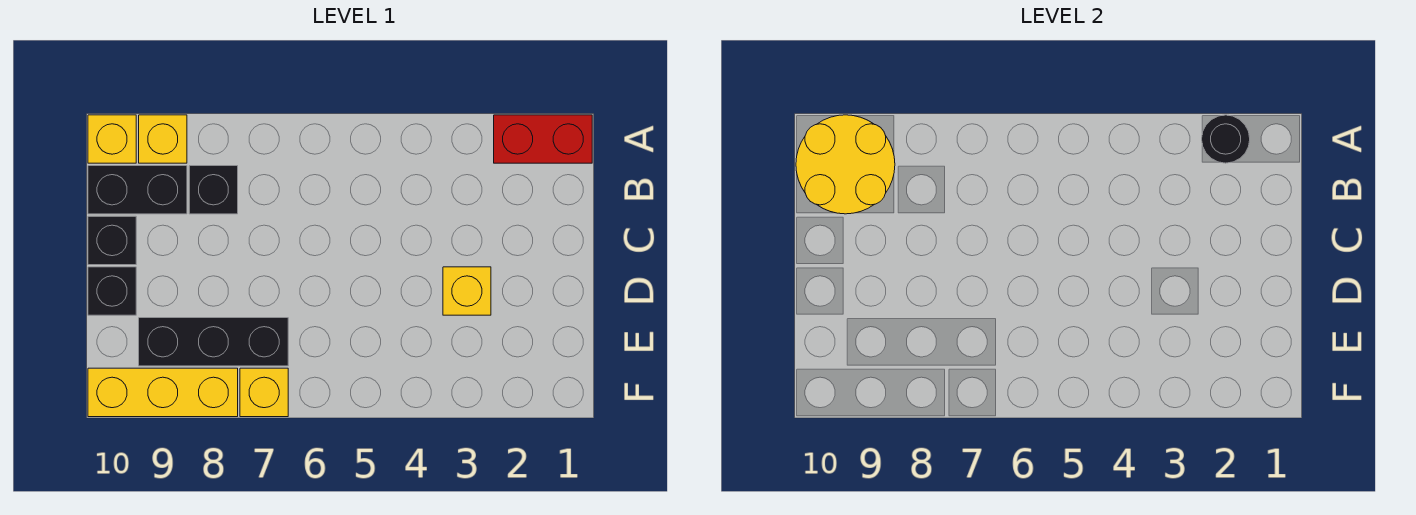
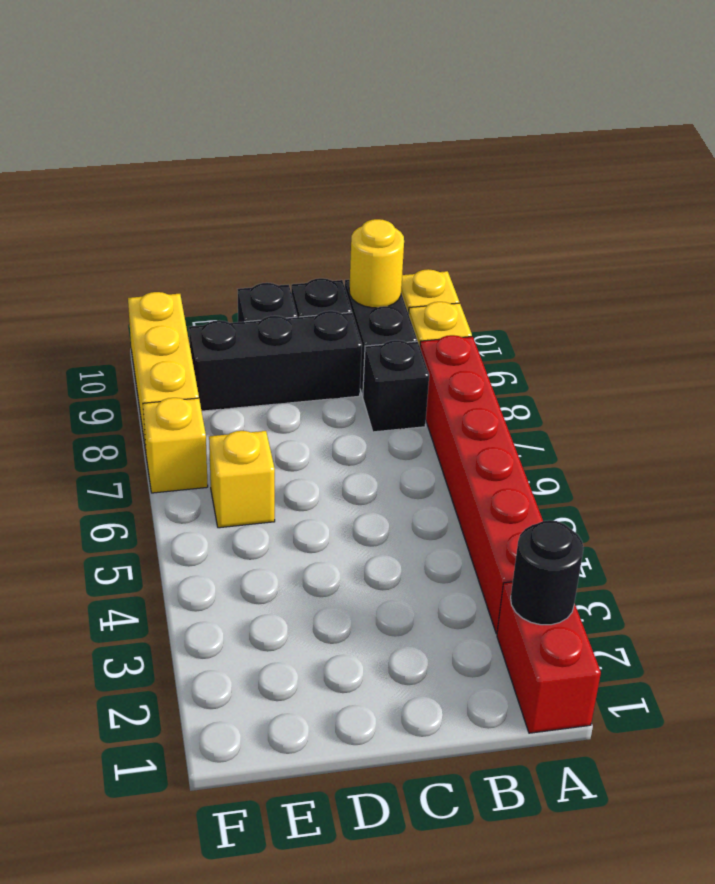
none -> red 1x6 brick [420,335,543,634]
yellow 2x2 round brick [796,115,895,214] -> yellow 1x1 round brick [349,219,404,308]
yellow 1x1 brick [443,267,491,315] -> yellow 1x1 brick moved to [209,431,275,528]
black 1x3 brick [139,318,288,366] -> black 1x3 brick turned to [189,311,362,411]

